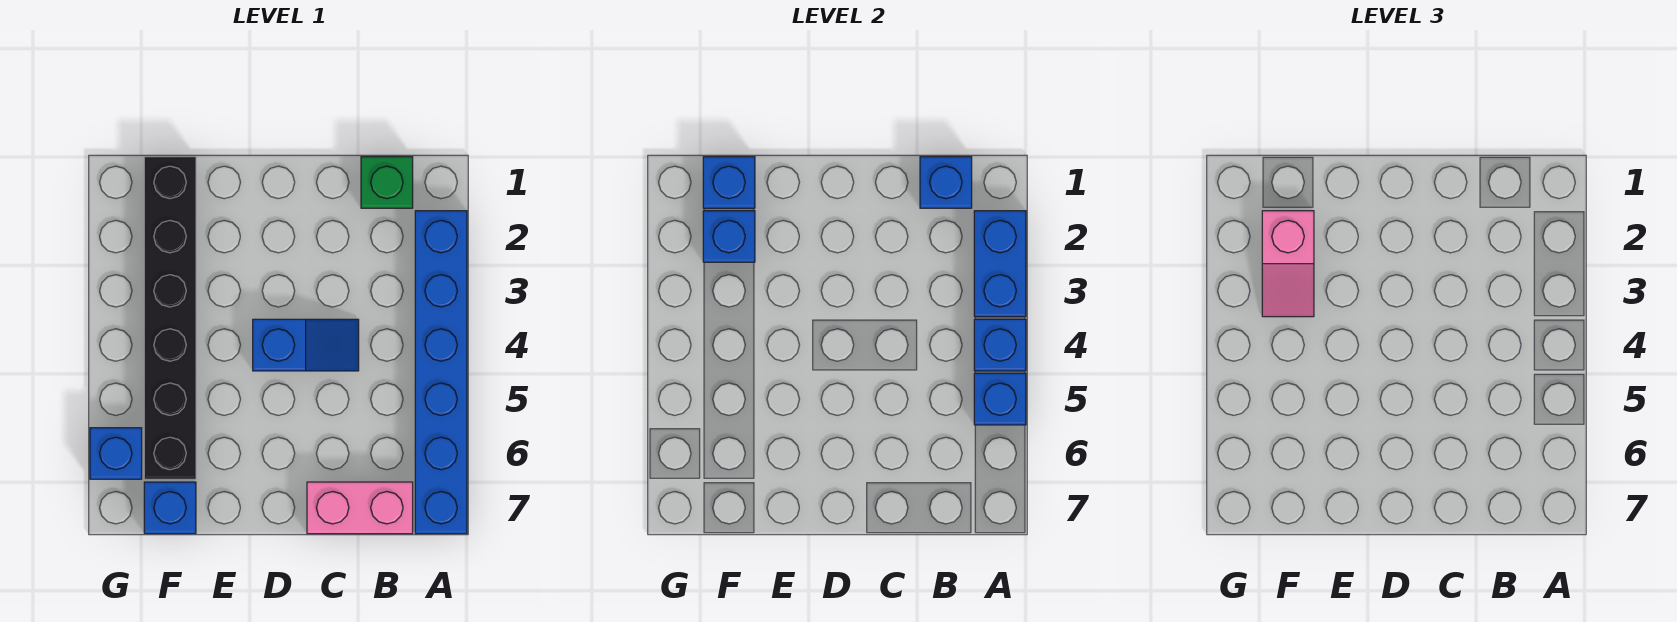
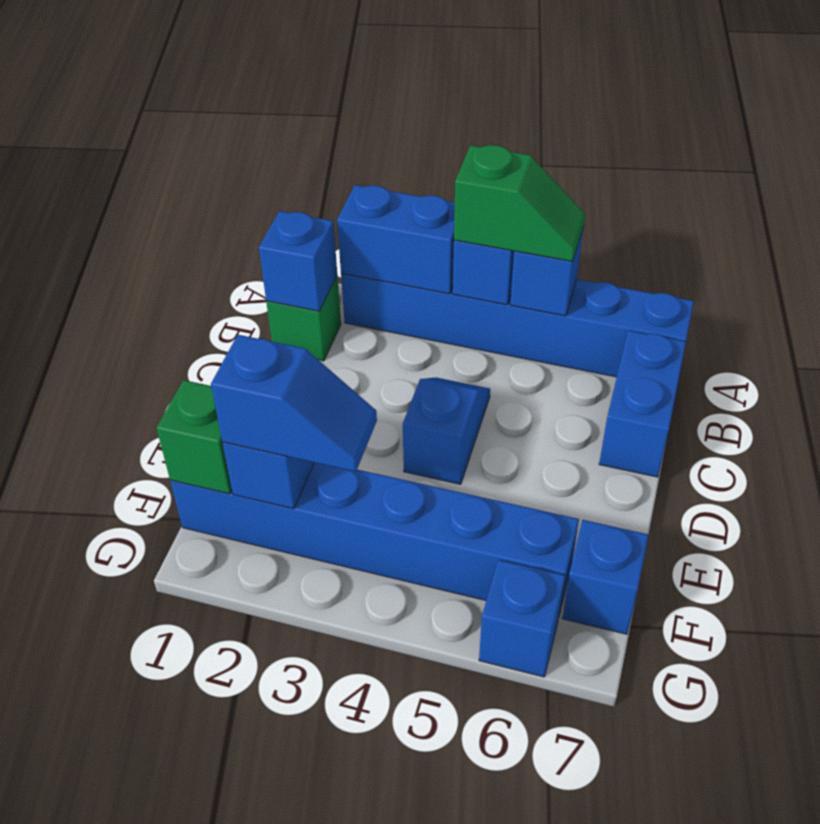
none -> green 1x2 slope [454,145,585,262]
pink 1x2 brick [307,482,413,534] -> blue 1x2 brick [599,331,686,477]
black 1x6 brick [144,157,196,479] -> blue 1x6 brick [170,463,579,615]
blue 1x1 brick [703,157,755,208] -> green 1x1 brick [156,380,232,494]
pink 1x2 slope [1262,211,1314,317] -> blue 1x2 slope [211,335,377,472]

